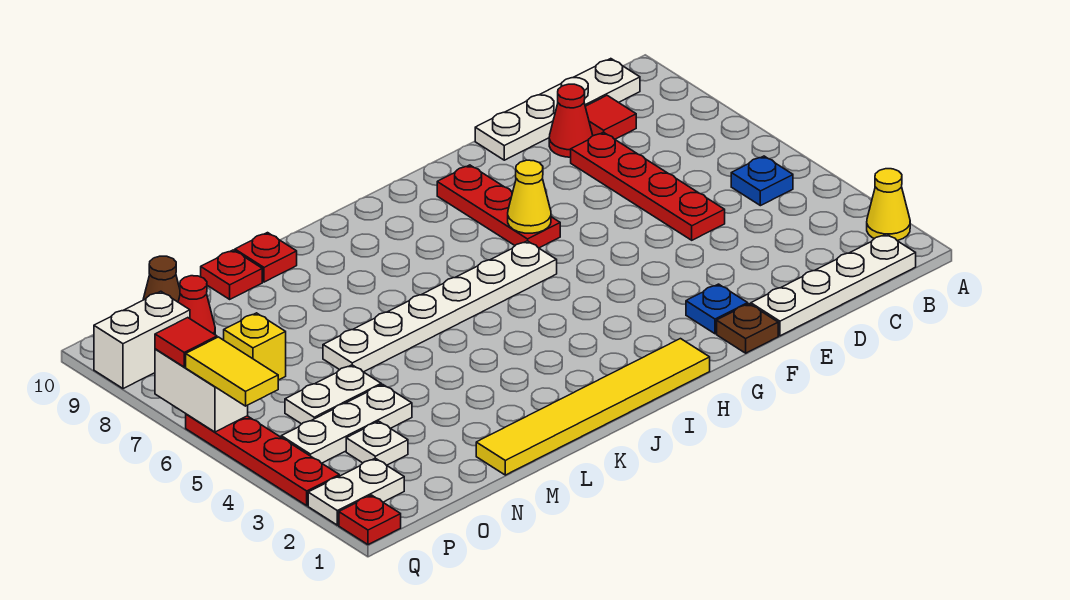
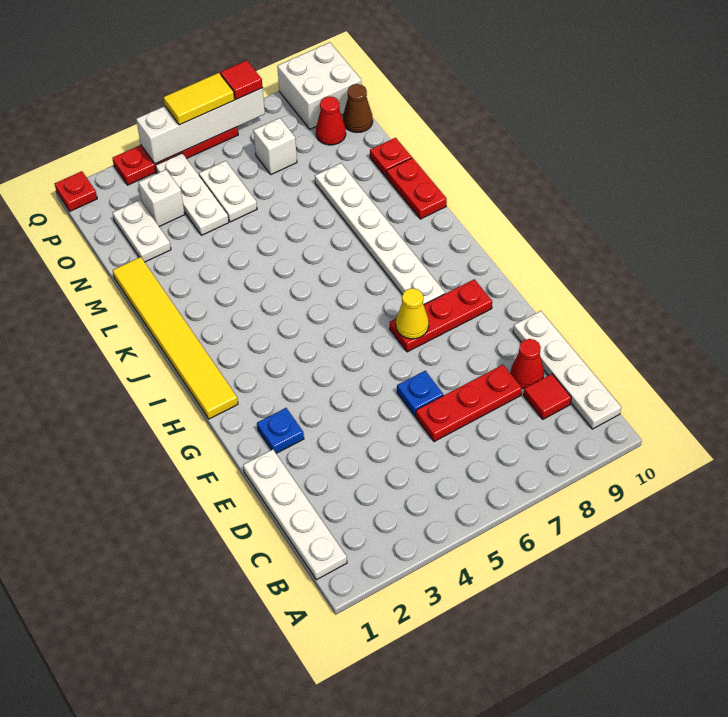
yellow 1x1 cone [867,169,910,241] -> none
blue 1x1 plate [731,156,793,206] -> blue 1x1 plate moved to [397,371,443,416]
red 1x4 plate [571,132,725,240] -> red 1x3 plate [416,365,522,442]
brown 1x1 plate [717,304,778,353] -> none
white 1x6 plate [323,241,557,372] -> white 1x6 plate moved to [315,163,445,304]
red 1x1 plate [235,233,297,282] -> red 1x2 plate [387,158,447,219]
white 1x1 plate [346,421,408,465] -> white 1x1 brick [139,170,185,226]
yellow 1x1 brick [224,313,286,380] -> white 1x1 brick [253,118,297,175]
white 1x2 plate [308,458,404,525] -> white 1x2 plate moved to [113,200,171,262]
white 1x2 brick [94,291,190,389] -> white 2x2 brick [277,42,362,129]
white 1x2 brick [155,349,248,432] -> white 1x4 brick [136,88,265,164]

